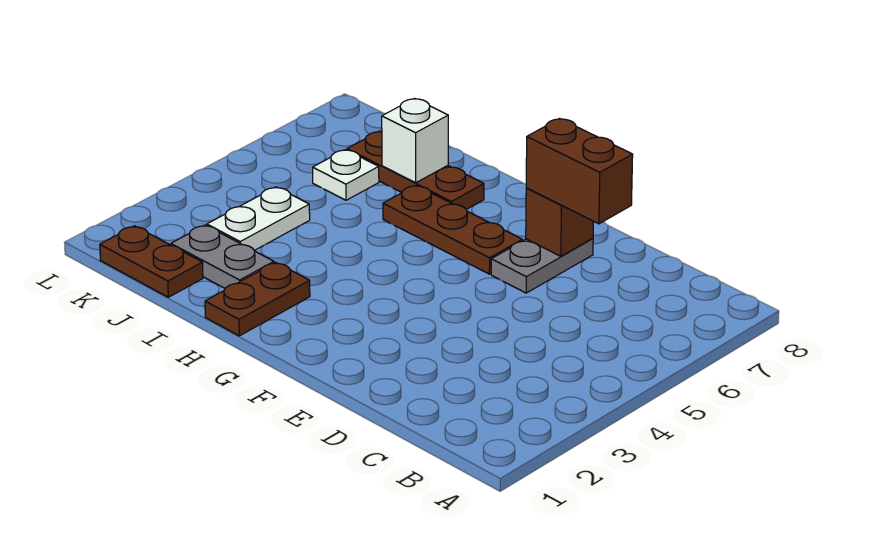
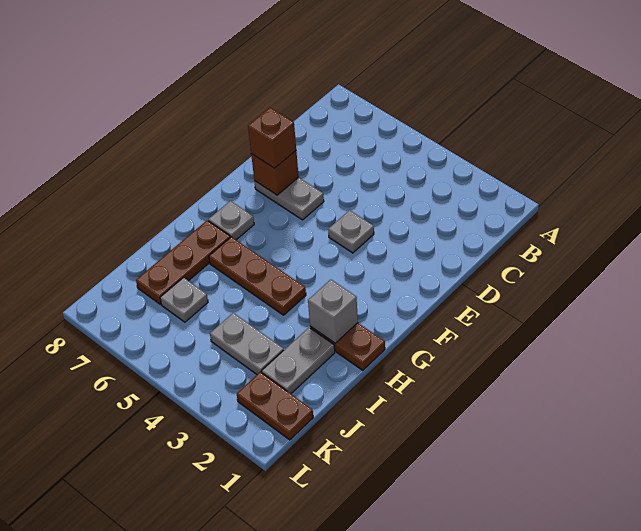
brown 1x2 brick [526,119,633,224] -> brown 1x1 brick [248,108,296,168]
none -> grey 1x1 plate [328,210,374,253]
brown 1x3 plate [383,185,522,274] -> brown 1x3 plate turned to [209,237,306,315]
none -> grey 1x1 plate [208,201,254,240]
none -> grey 1x1 brick [308,280,358,343]
white 1x1 brick [382,99,448,183] -> none
brown 1x2 plate [100,226,203,297] -> brown 1x2 plate turned to [237,372,313,440]
white 1x2 plate [207,187,310,250] -> grey 1x2 plate [210,313,284,374]
white 1x1 plate [313,150,379,200] -> grey 1x1 plate [160,278,208,322]

